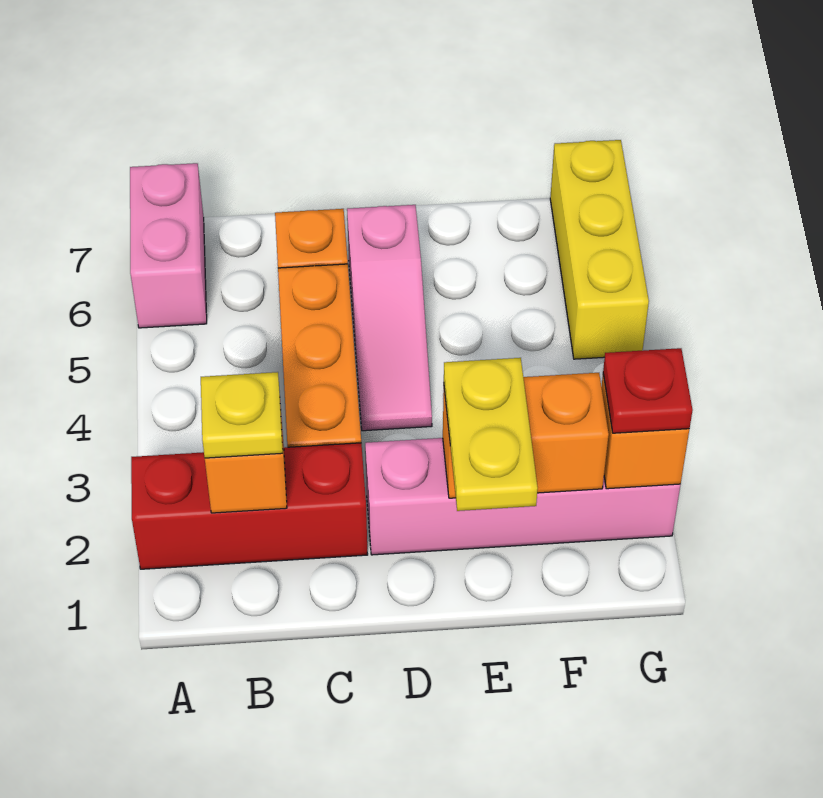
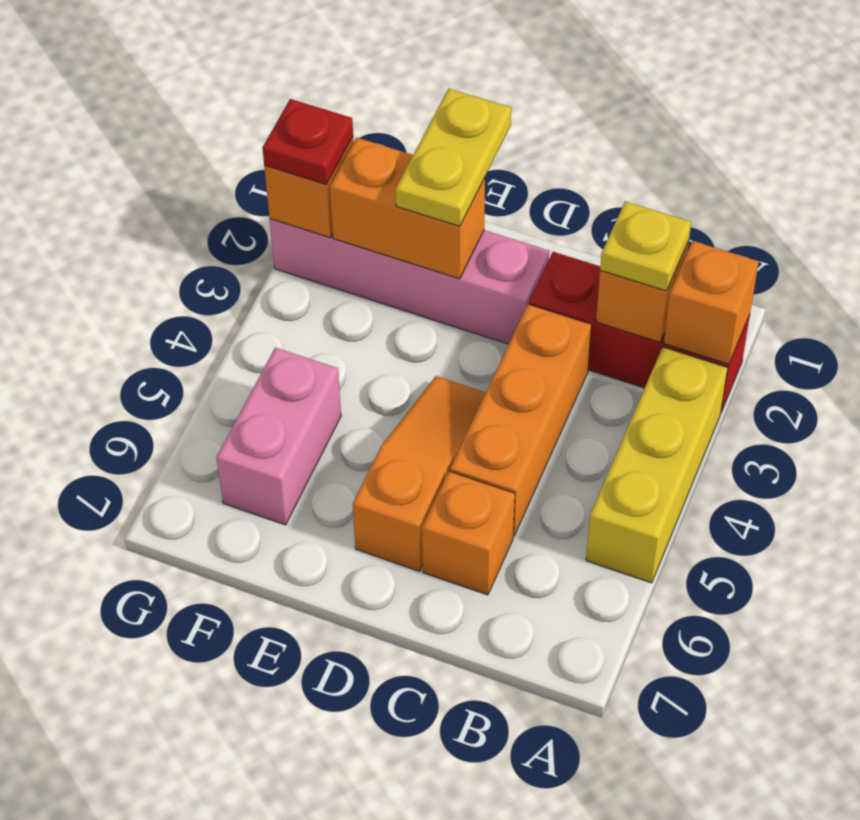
none -> orange 1x1 brick [664,241,759,364]
pink 1x2 brick [130,163,207,328] -> pink 1x2 brick moved to [216,348,341,525]
pink 1x3 slope [347,205,432,431] -> orange 1x3 slope [353,376,486,571]
yellow 1x3 brick [550,140,649,359] -> yellow 1x3 brick moved to [586,347,728,583]

